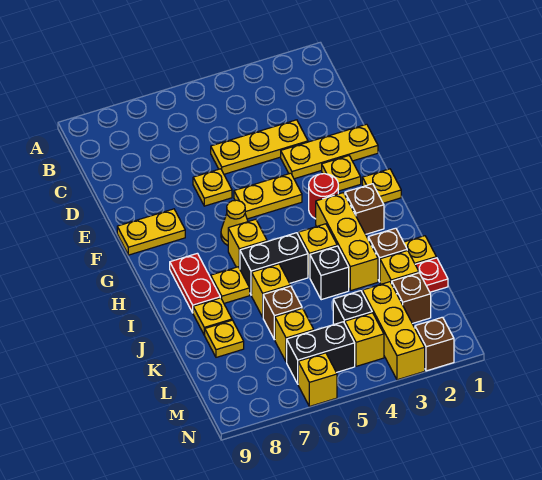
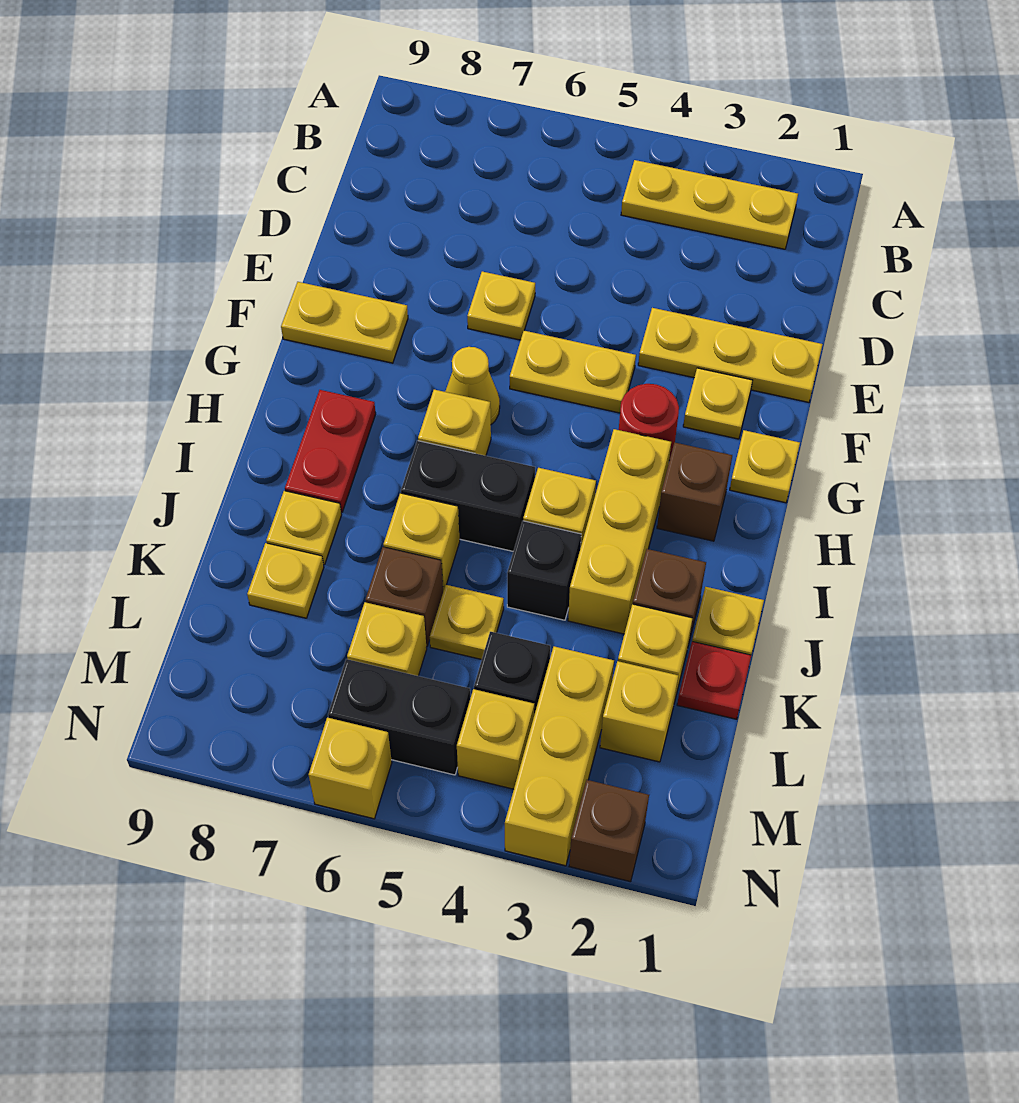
yellow 1x3 plate [211,120,308,174] -> yellow 1x3 plate moved to [621,160,798,249]
yellow 1x1 plate [211,267,250,303] -> yellow 1x1 plate moved to [430,585,504,660]
brown 1x1 brick [392,273,431,324] -> yellow 1x1 brick [600,661,679,762]

